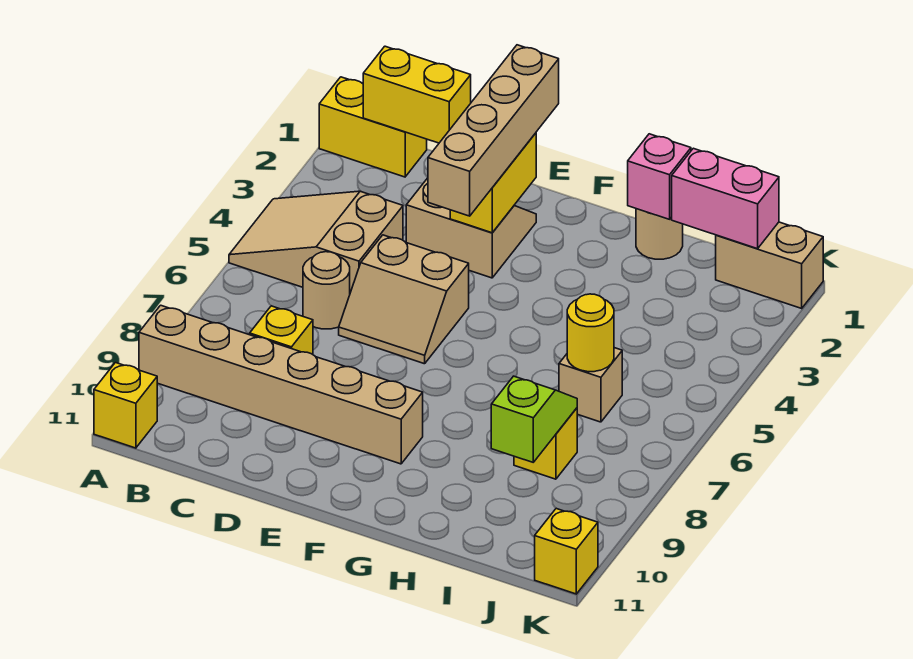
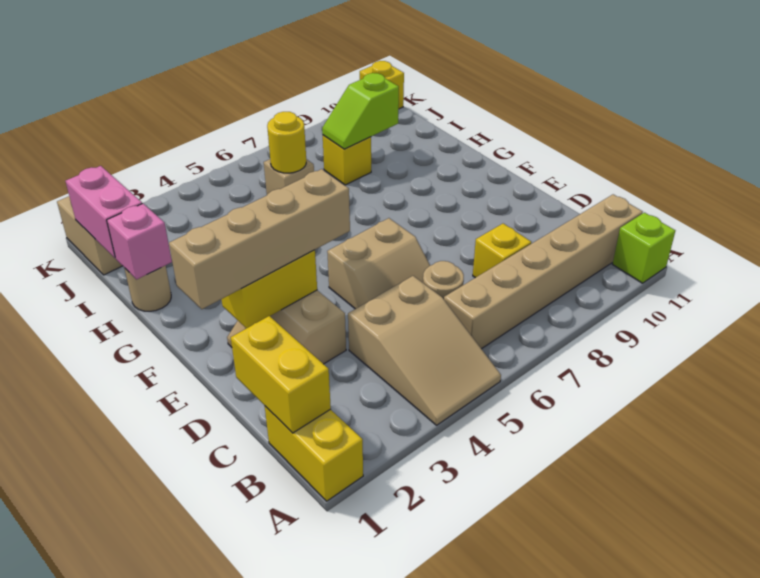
tan 1x6 brick [139,305,423,464] -> tan 1x6 brick turned to [444,194,643,349]
yellow 1x1 brick [94,363,157,448] -> lime 1x1 brick [613,213,675,283]
tan 2x2 slope [339,235,469,364] -> tan 2x2 slope turned to [327,218,430,309]

